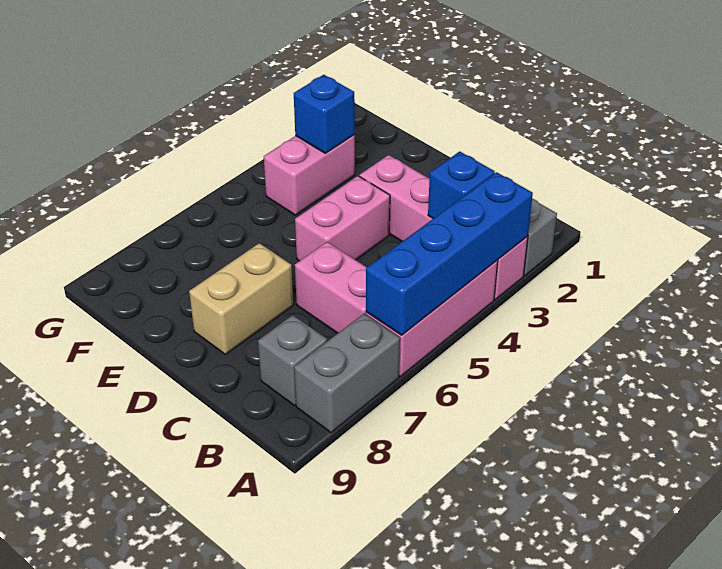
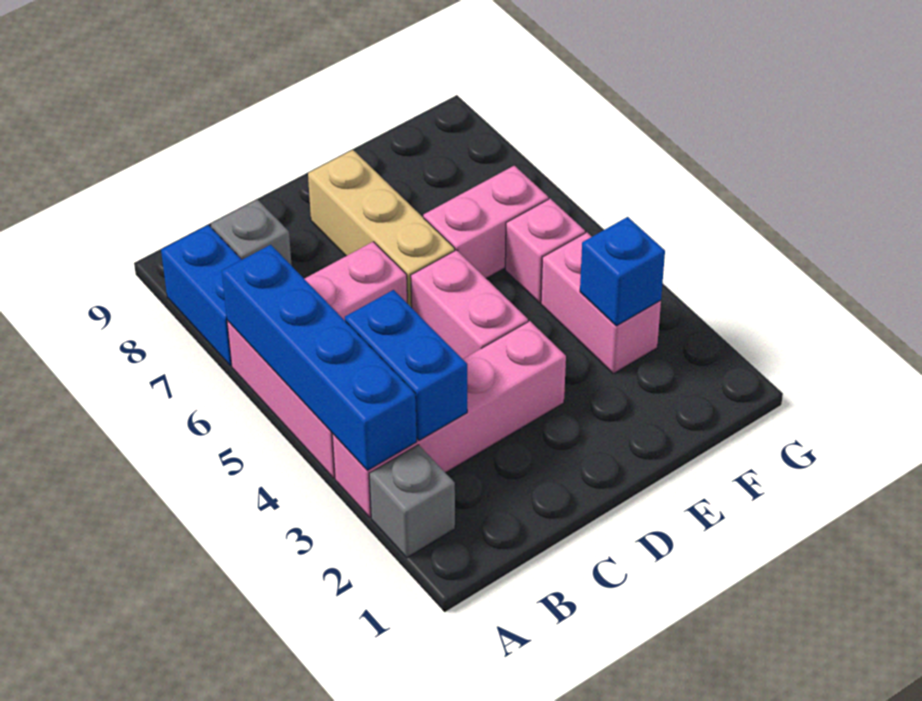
grey 1x2 brick [294,313,400,433] -> blue 1x2 brick [161,225,242,366]
blue 1x1 brick [428,151,495,219] -> blue 1x2 brick [345,290,467,440]
tan 1x2 brick [189,243,293,354] -> tan 1x3 brick [308,150,455,308]
none -> pink 1x2 brick [423,166,548,278]
none -> pink 1x1 brick [505,199,585,303]

